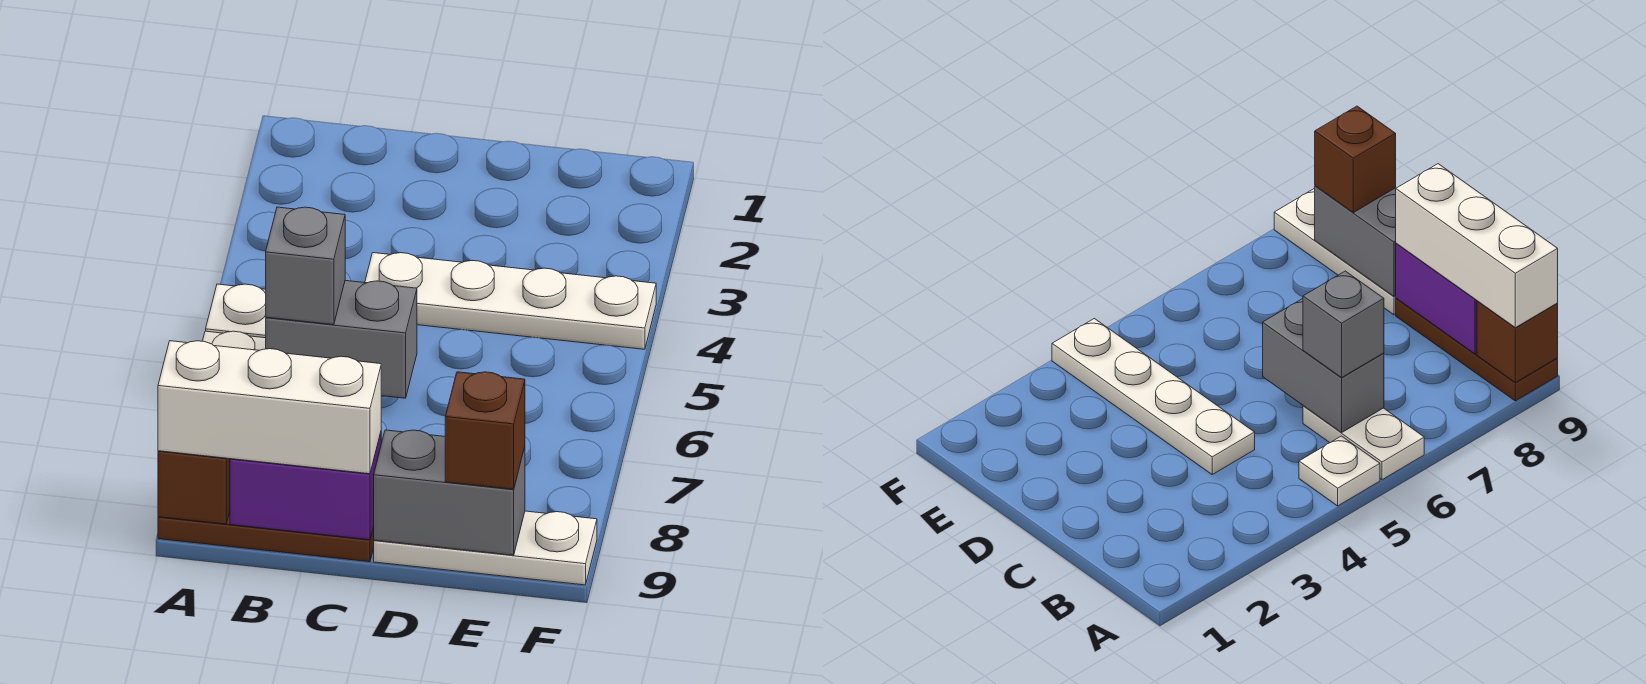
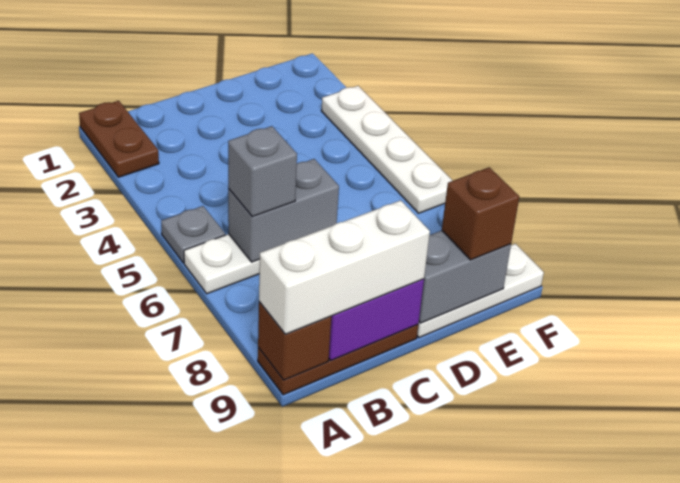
none -> brown 1x2 plate [79,101,159,177]
white 1x1 plate [206,284,266,338] -> grey 1x1 plate [161,206,225,263]
white 1x4 plate [365,253,656,349] -> white 1x4 plate turned to [322,86,453,213]

